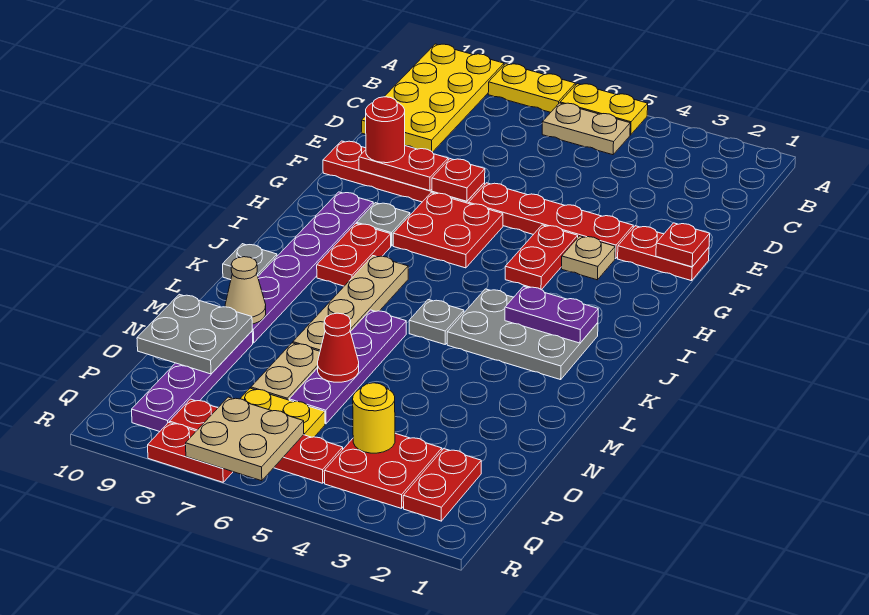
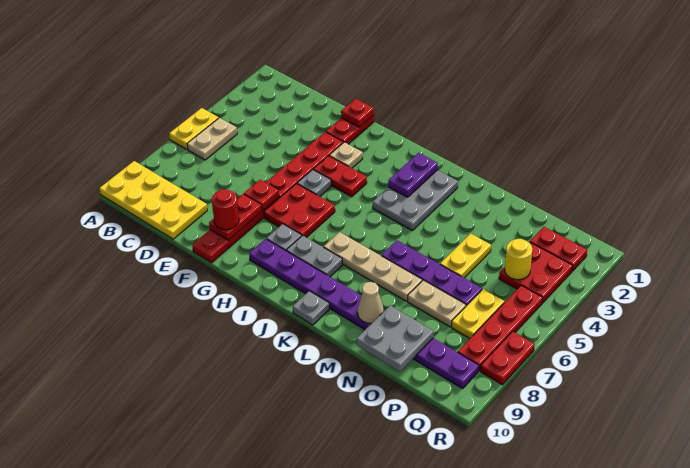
yellow 1x2 plate [488,64,575,112] -> yellow 1x2 plate moved to [440,233,491,278]
red 1x2 plate [317,223,391,286] -> grey 1x2 plate [286,235,343,277]
grey 1x1 plate [409,300,464,344] -> grey 1x1 plate moved to [297,170,331,196]
red 1x1 cone [318,313,359,382] -> none
tan 2x2 plate [186,397,304,481] -> none

